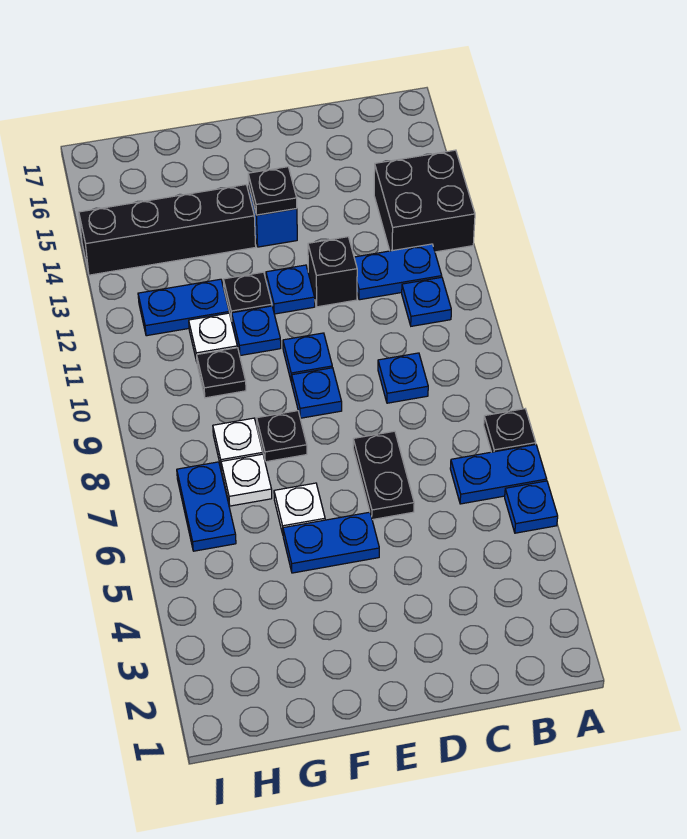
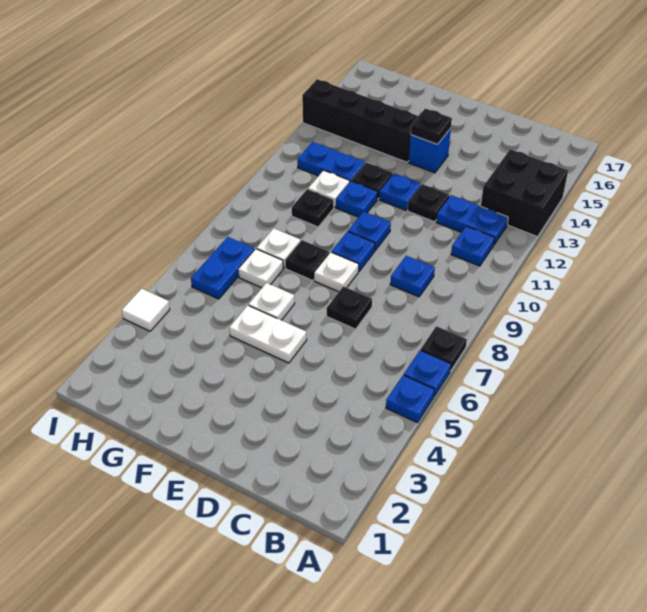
blue 1x2 plate [450,445,547,504] -> blue 1x1 plate [404,350,451,396]
black 1x2 plate [353,431,414,520] -> black 1x1 plate [327,286,372,329]
black 1x1 brick [308,237,357,307] -> black 1x1 plate [408,184,449,222]
blue 1x2 plate [283,512,379,573] -> white 1x2 plate [229,305,307,363]
none -> white 1x1 plate [314,252,359,292]
none -> white 1x1 tile [122,289,170,331]

